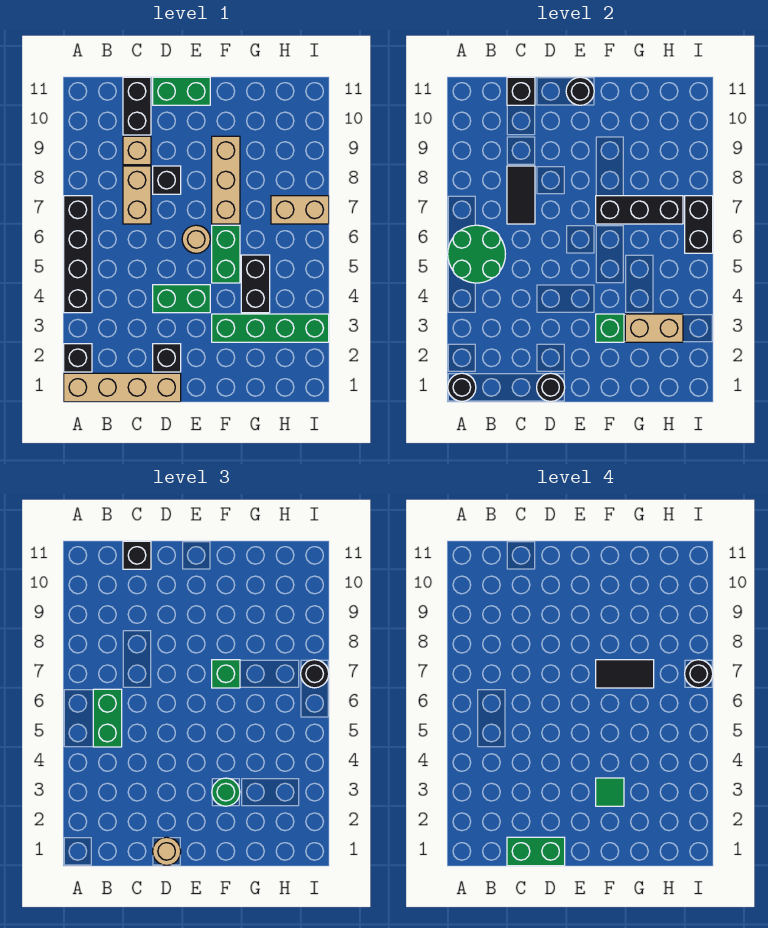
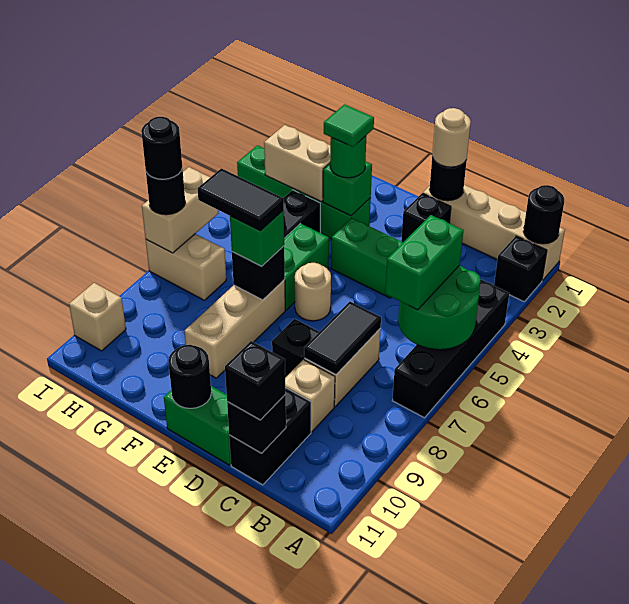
green 1x2 brick [507,837,565,866] -> none
black 1x3 brick [596,196,683,224] -> black 1x1 brick [232,246,285,300]
black 1x2 brick [685,196,713,253] -> tan 1x2 brick [142,167,219,253]
none -> tan 1x1 brick [69,283,126,351]

